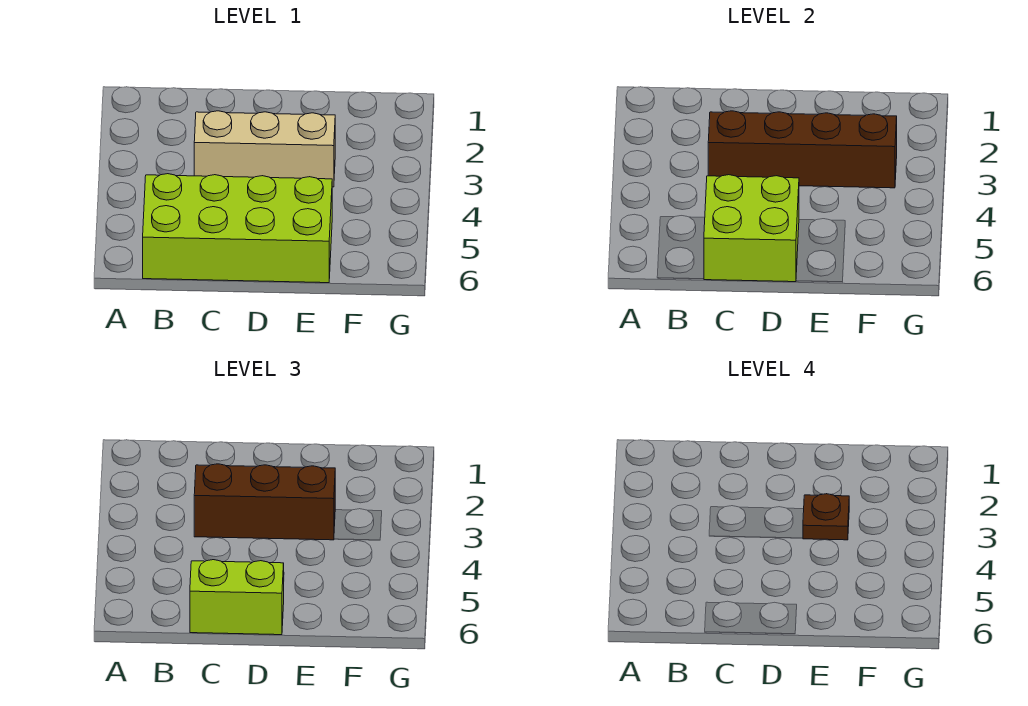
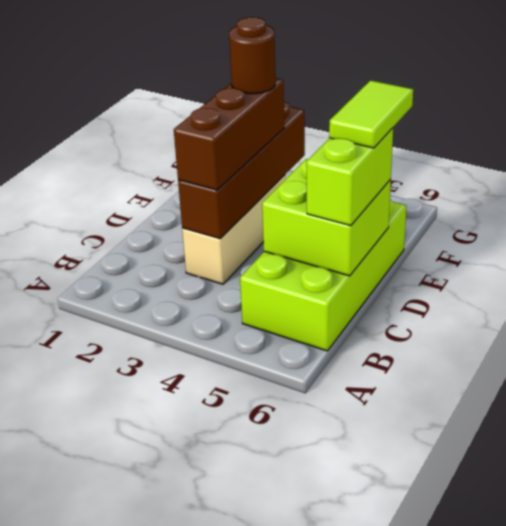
none -> lime 1x2 tile [329,80,413,148]
brown 1x1 plate [803,494,849,540] -> brown 1x1 round brick [229,17,275,94]

